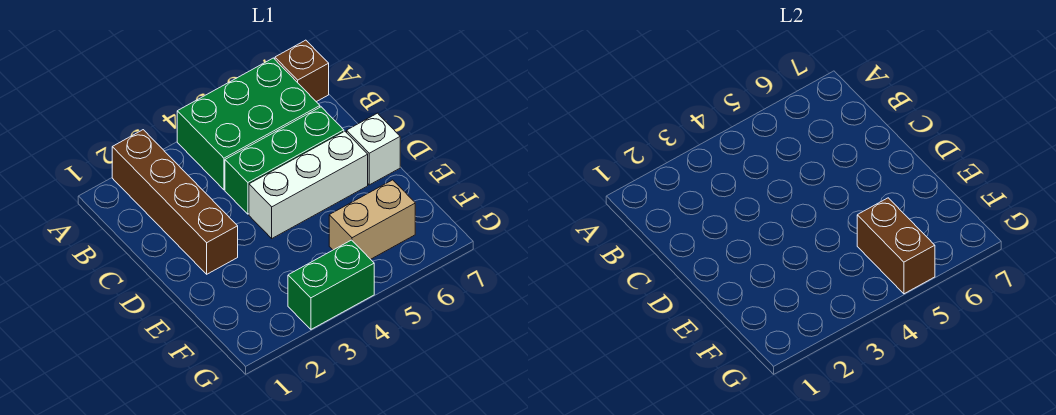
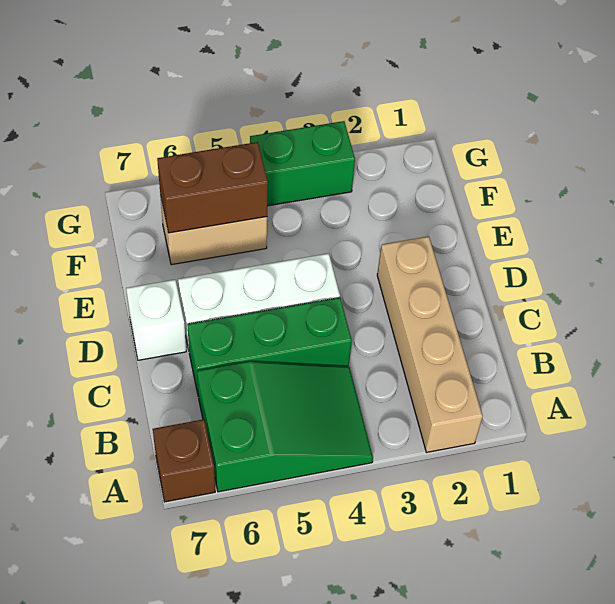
brown 1x4 brick [112,130,238,274] -> tan 1x4 brick [377,236,483,452]
green 2x3 brick [177,58,320,190] -> green 2x3 slope [197,362,373,492]
brown 1x2 brick [857,198,935,294] -> brown 1x2 brick turned to [157,142,268,233]

